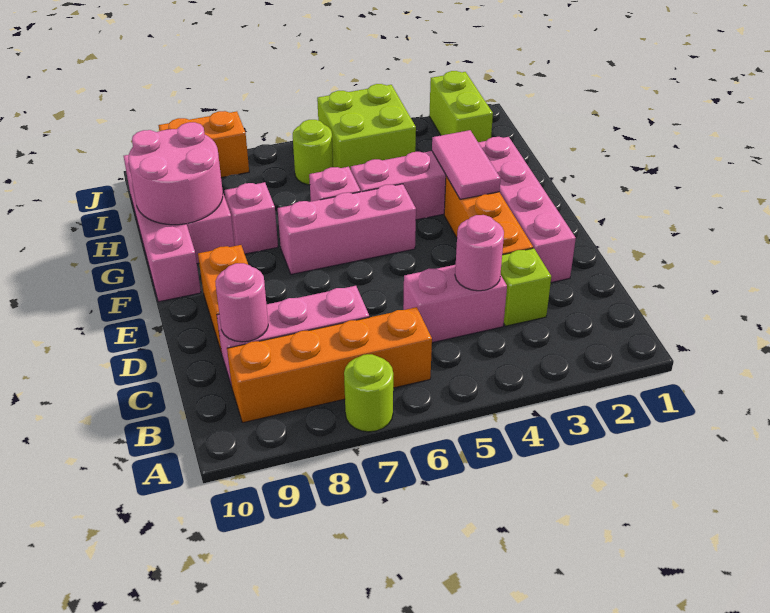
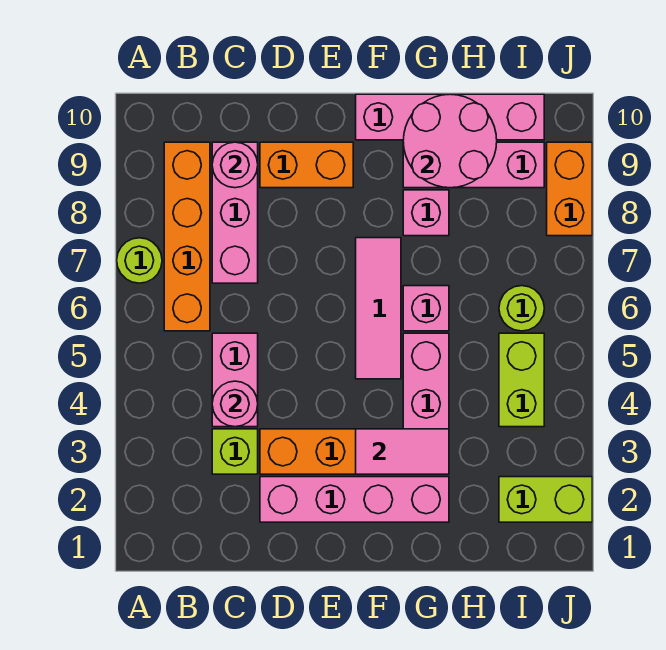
pink 1x3 brick [278,184,416,274] -> pink 1x3 tile [356,238,401,379]
lime 2x2 brick [317,84,416,170] -> lime 1x2 brick [499,333,544,427]

